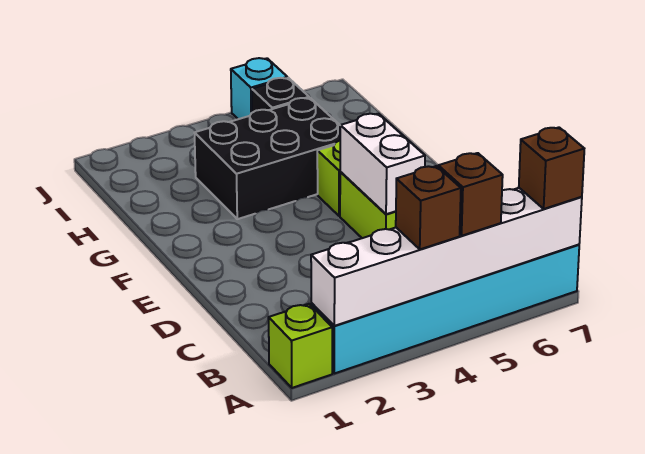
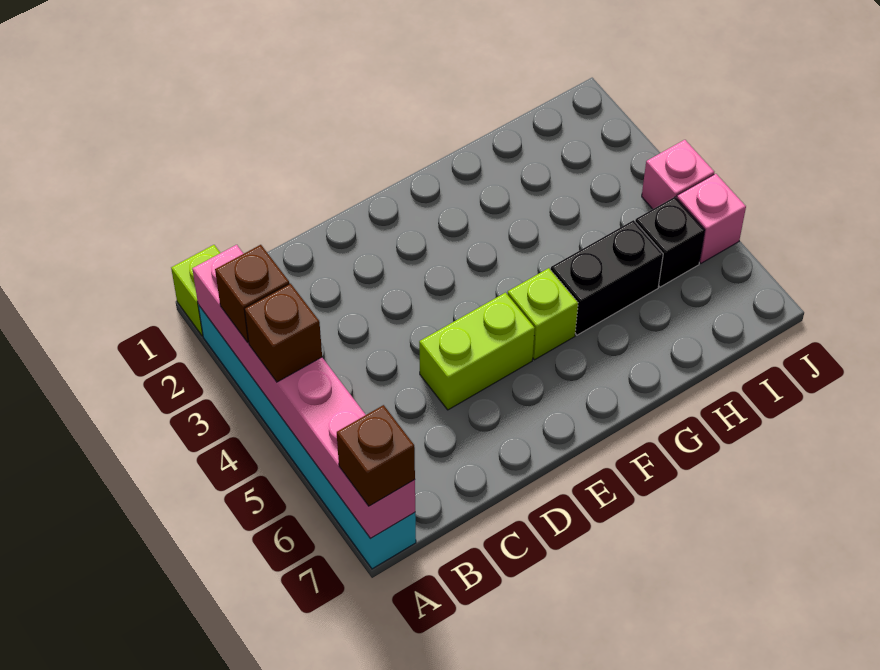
white 1x6 brick [311,188,582,326] -> pink 1x6 brick [192,245,415,539]
brown 1x1 brick [438,153,503,236] -> brown 1x1 brick moved to [215,245,289,342]
white 1x2 brick [340,114,425,214] -> none
black 2x3 brick [194,98,340,219] -> black 1x2 brick [551,220,663,335]
none -> pink 1x1 brick [642,140,714,209]
cyan 1x1 brick [231,58,287,119] -> pink 1x1 brick [677,174,746,263]

